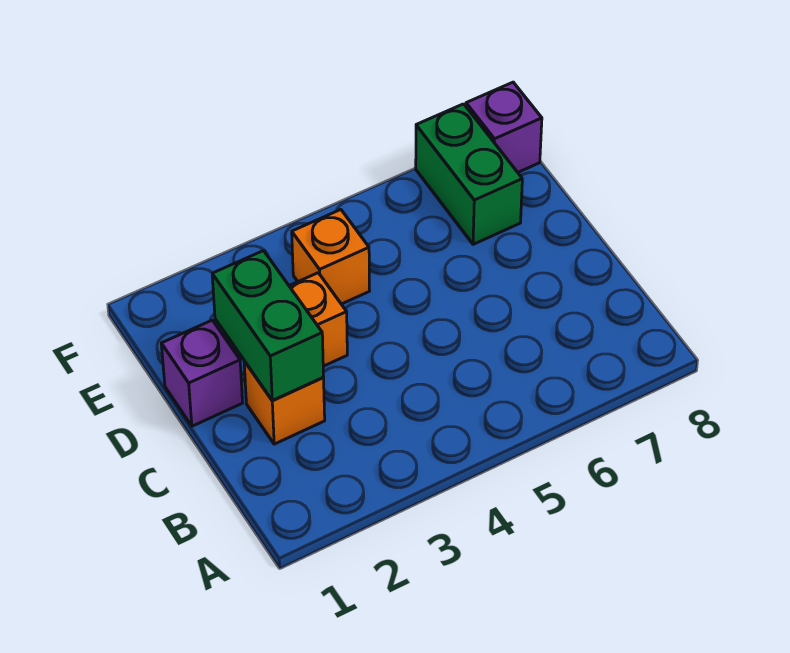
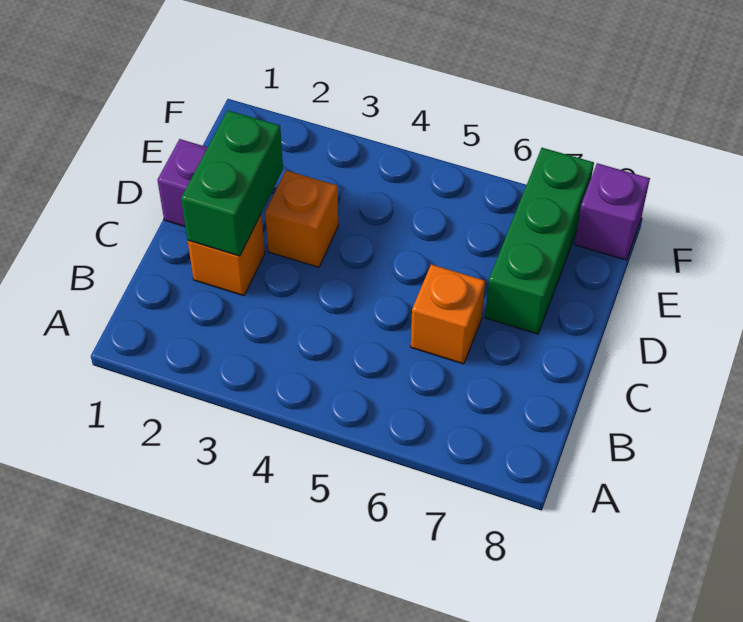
orange 1x1 brick [292,210,370,304] -> orange 1x1 brick moved to [411,264,485,364]
green 1x2 brick [416,104,522,244] -> green 1x3 brick [485,148,594,334]

